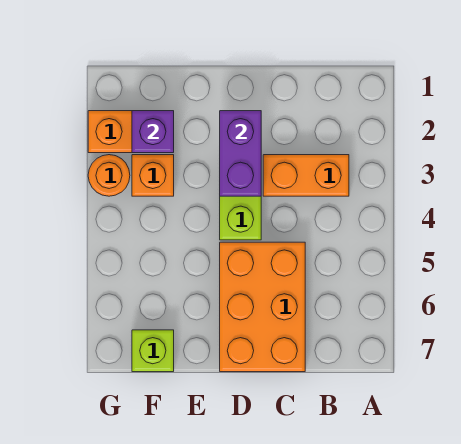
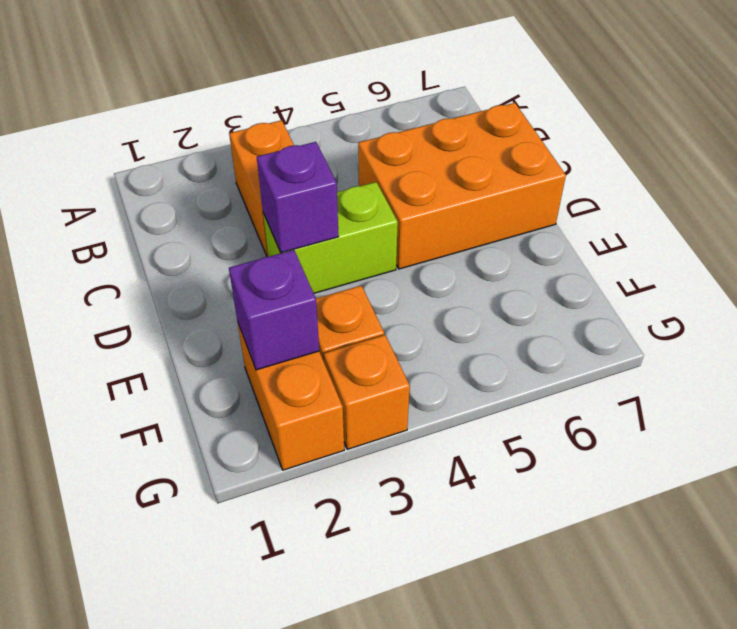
purple 1x2 brick [220,111,261,196] -> purple 1x1 brick [257,142,339,253]
lime 1x1 brick [132,330,174,372] -> none
orange 1x1 round brick [88,155,130,196] -> orange 1x1 brick [324,335,410,449]

